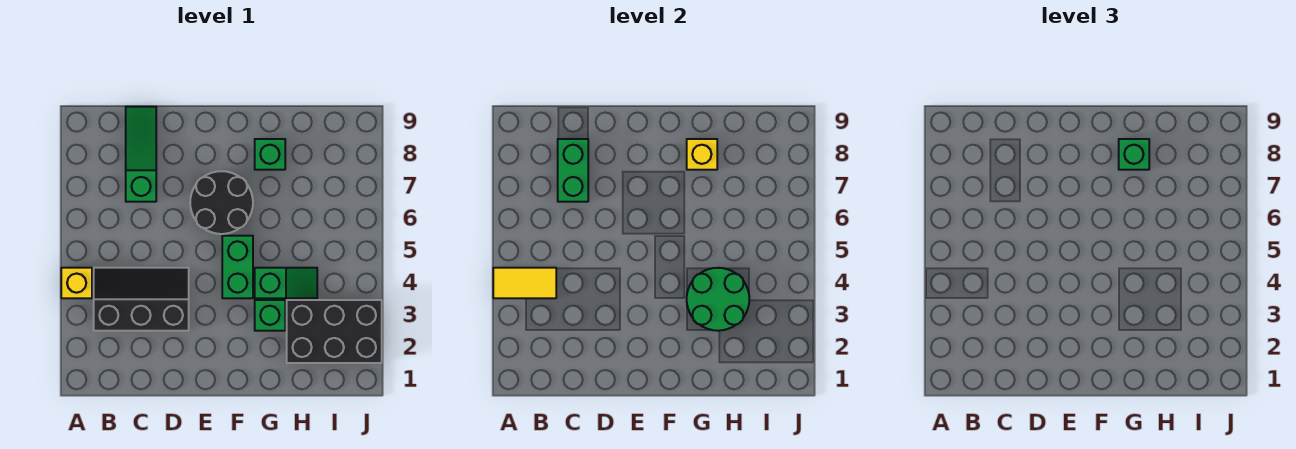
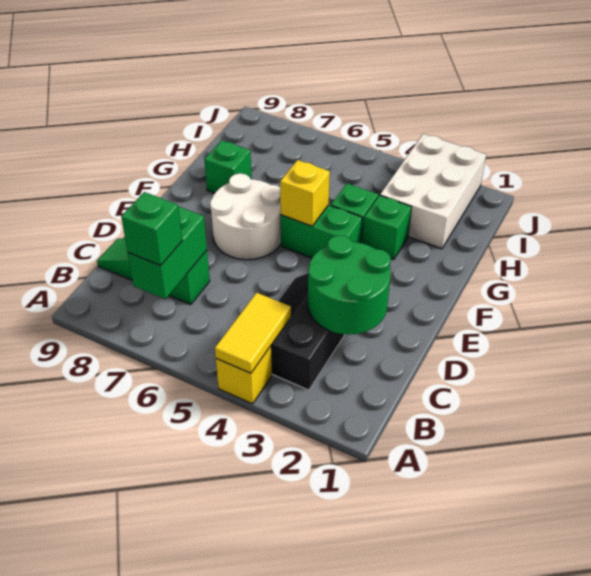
green 1x2 brick [558,139,588,202] -> green 1x2 brick turned to [128,206,207,299]
black 2x2 round brick [190,171,253,234] -> white 2x2 round brick [210,173,281,260]
green 2x2 round brick [687,268,749,331] -> green 2x2 round brick moved to [308,235,391,335]
yellow 1x1 brick [687,139,717,170] -> yellow 1x1 brick moved to [280,160,330,226]
green 1x1 brick [1119,139,1149,170] -> green 1x1 brick moved to [121,192,182,265]
black 2x3 brick [287,300,382,363] -> white 2x3 brick [380,134,486,249]

